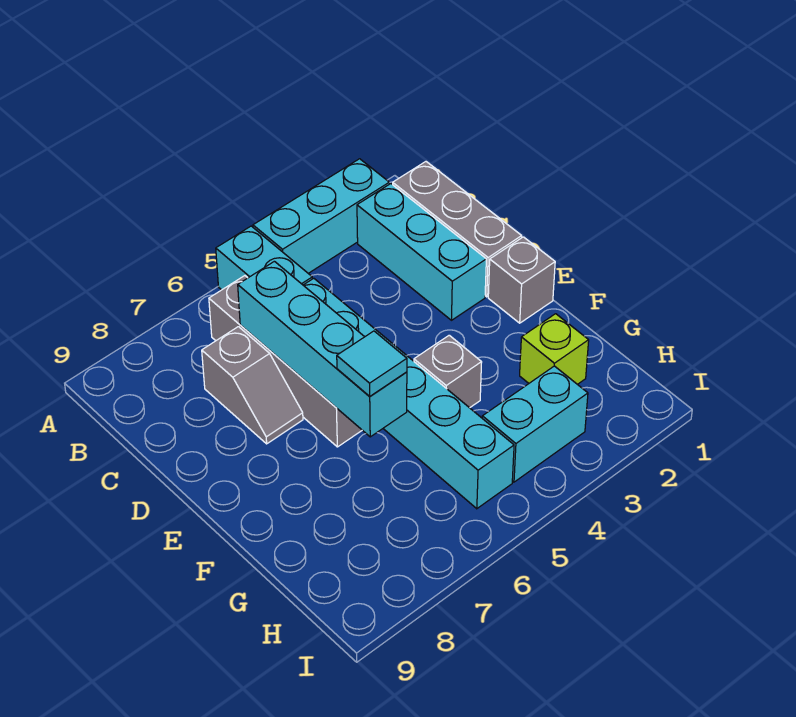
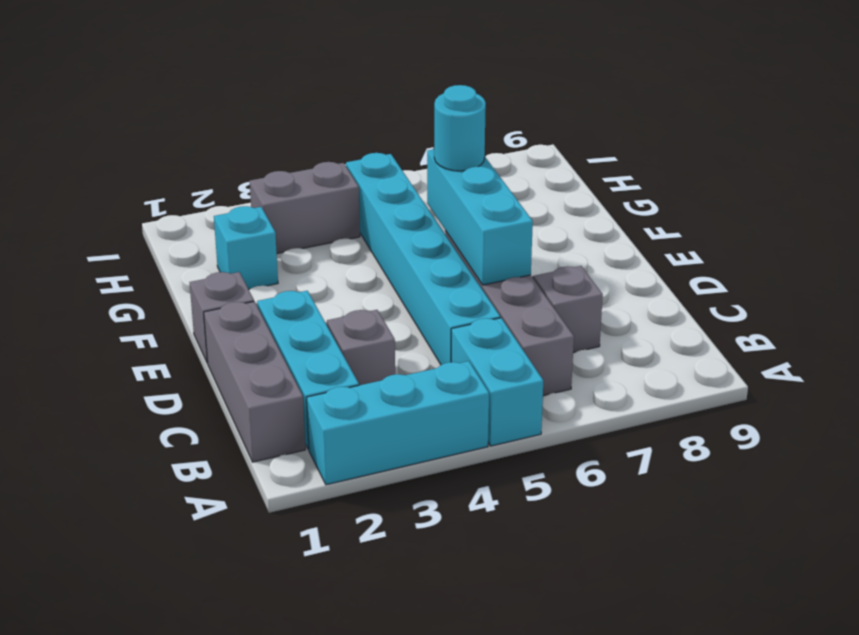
cyan 1x4 brick [238,261,407,437] -> cyan 1x3 brick [427,149,533,285]
grey 1x1 brick [414,335,482,408] -> grey 1x1 brick moved to [327,310,395,385]
cyan 1x1 tile [337,331,407,396] -> cyan 1x1 round brick [434,85,486,171]
lime 1x1 brick [520,314,589,384] -> cyan 1x1 brick [214,206,278,289]
cyan 1x2 brick [482,366,588,482] -> grey 1x2 brick [250,162,360,254]

